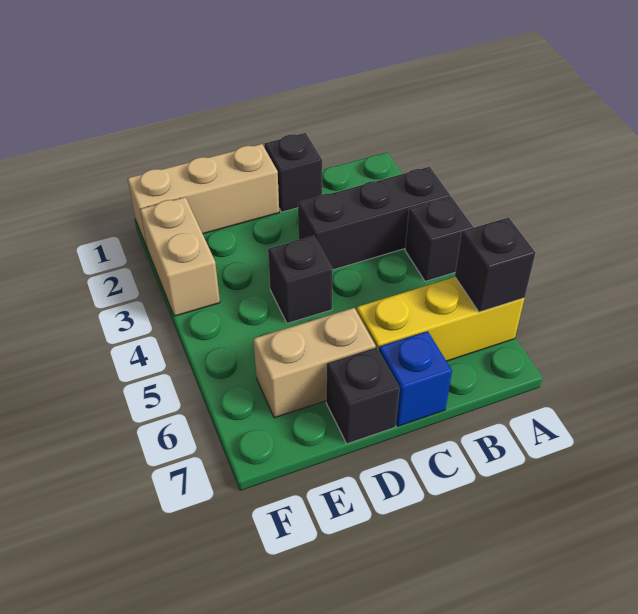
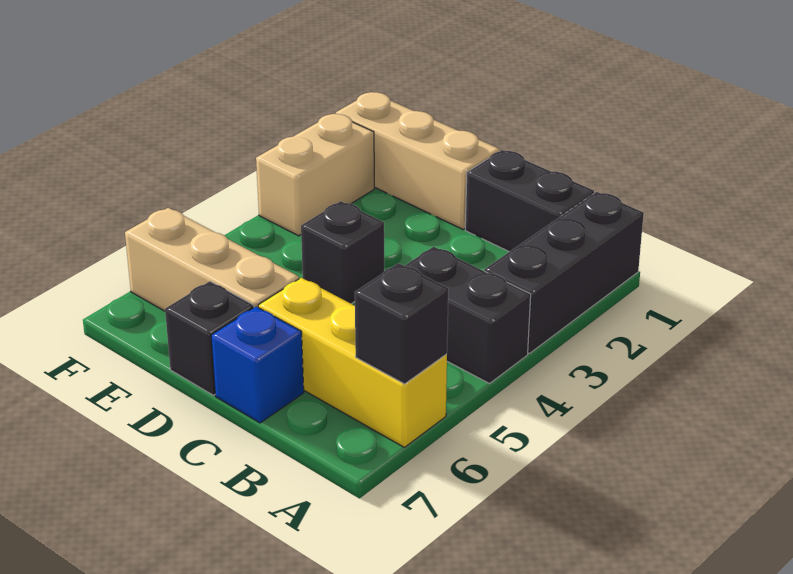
black 1x3 brick [298,167,450,270] -> black 1x3 brick turned to [484,192,644,353]
black 1x1 brick [405,197,473,281] -> black 1x2 brick [405,247,531,384]
black 1x1 brick [264,133,322,212] -> black 1x2 brick [465,150,594,252]
tan 1x2 brick [253,308,376,418] -> tan 1x3 brick [125,208,299,311]

